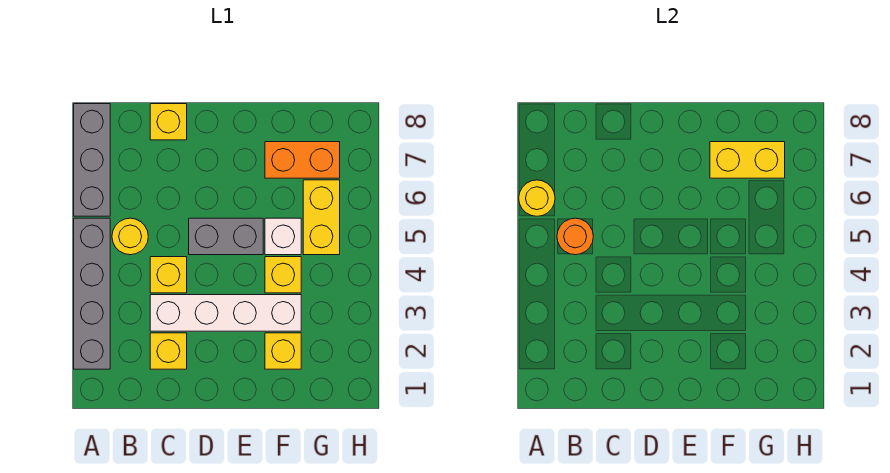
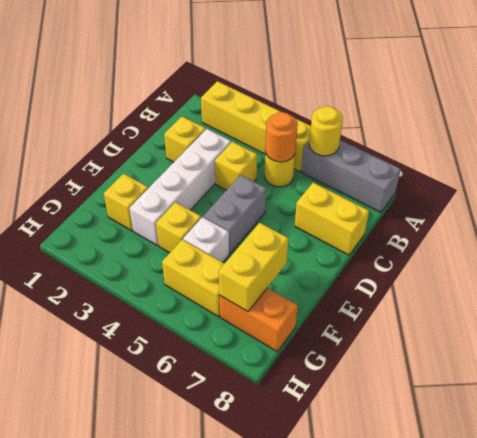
grey 1x4 brick [74,218,110,369] -> yellow 1x4 brick [201,81,311,172]
yellow 1x1 brick [150,104,187,140] -> yellow 1x2 brick [295,183,369,255]
orange 1x2 brick [265,142,340,178] -> orange 1x2 brick turned to [220,288,298,351]

